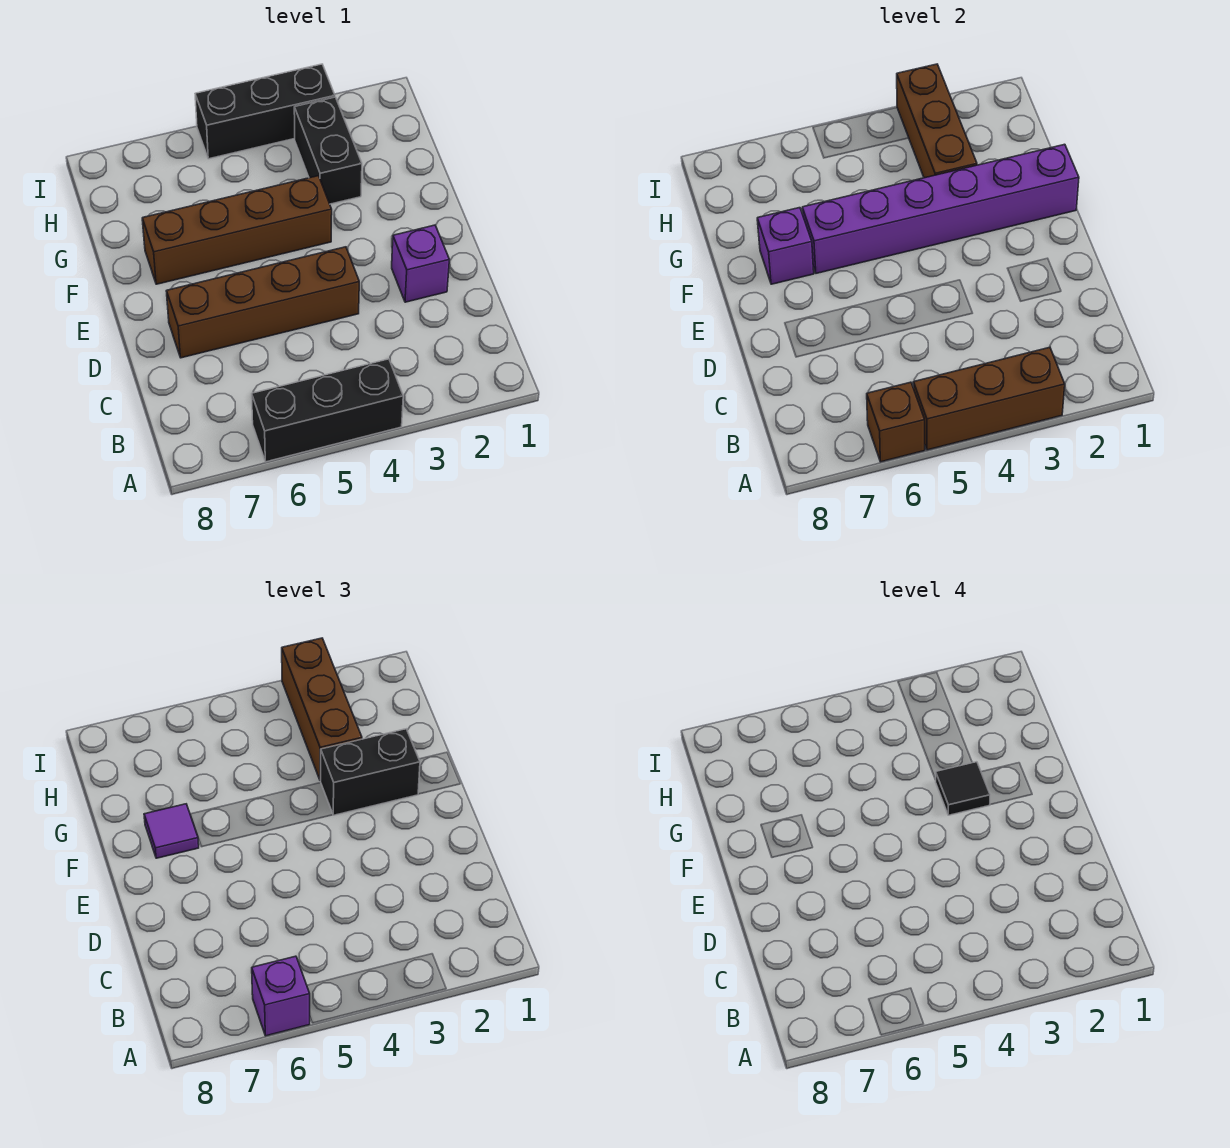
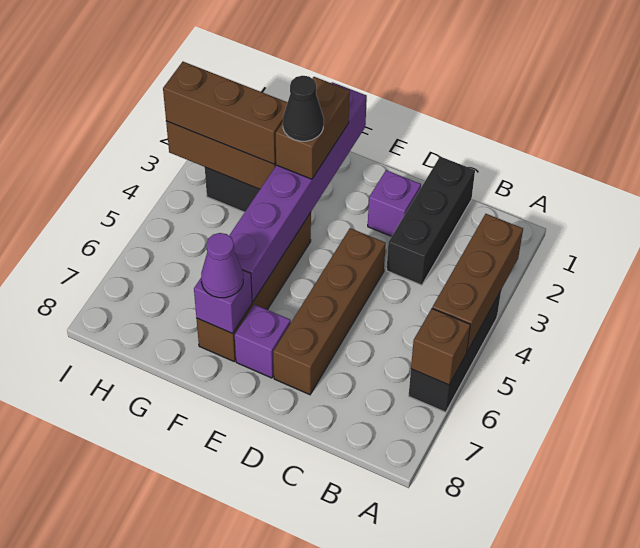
purple 1x1 brick [252,956,310,1036] -> purple 1x1 brick moved to [235,304,291,378]
black 1x2 brick [321,729,420,815] -> brown 1x2 brick [276,77,350,179]
black 1x1 tile [935,762,990,815] -> black 1x1 cone [283,76,324,141]
purple 1x1 tile [144,804,199,858] -> purple 1x1 cone [201,233,243,298]
black 1x3 brick [195,64,335,159] -> black 1x3 brick moved to [387,157,475,285]

